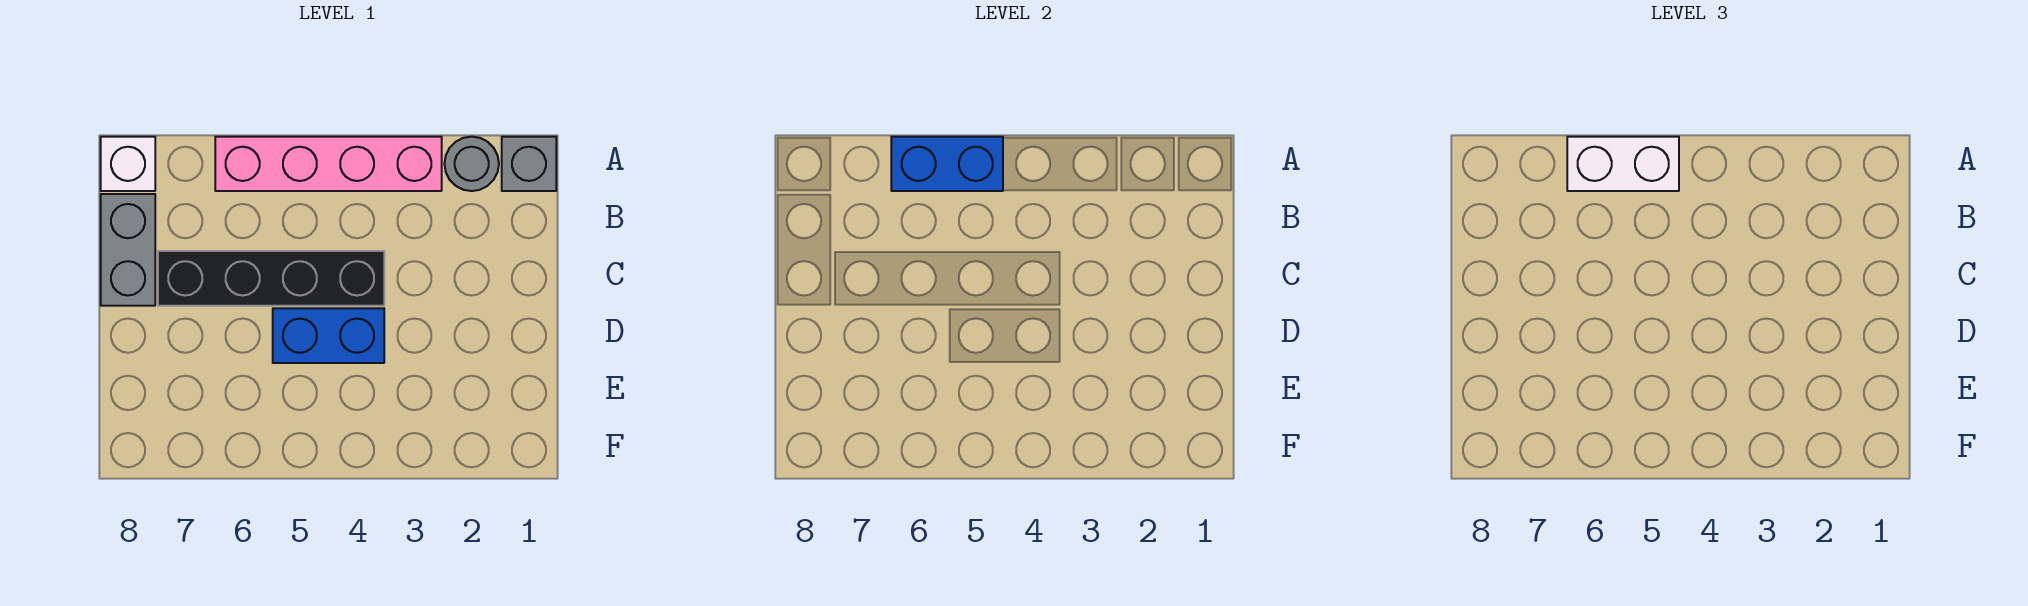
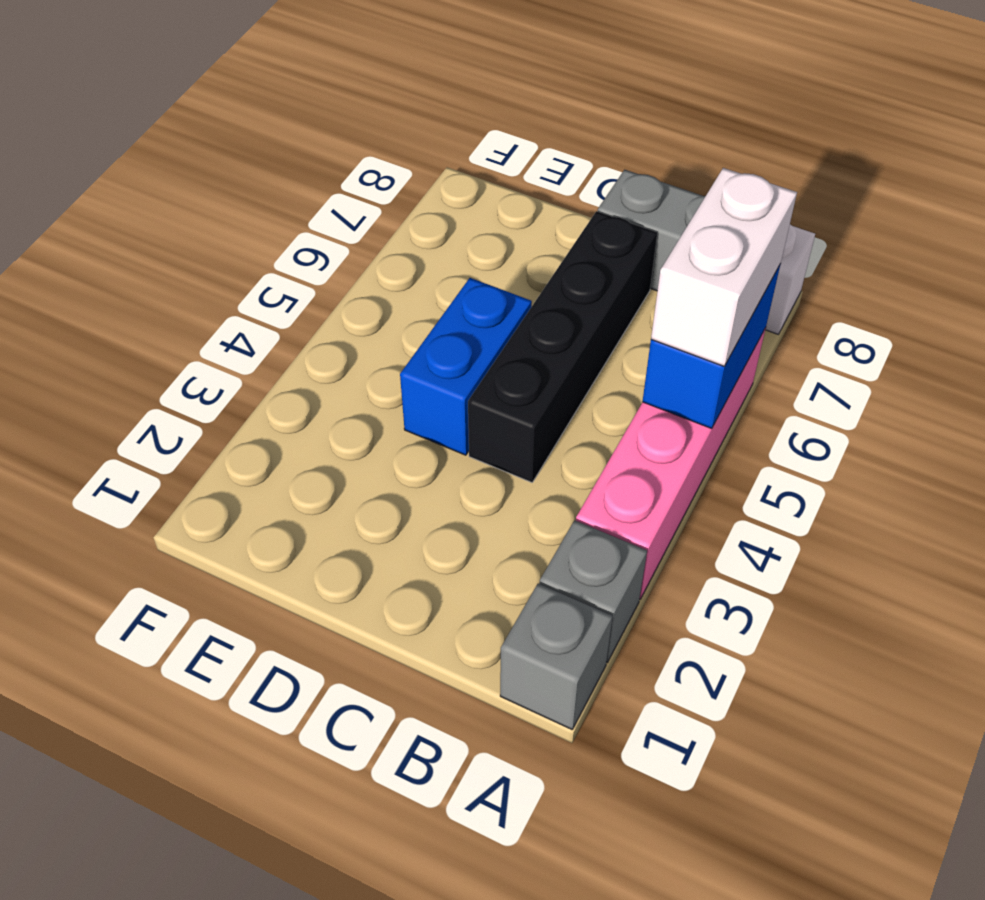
grey 1x1 round brick [444,137,499,191] -> grey 1x1 brick [539,520,647,662]

